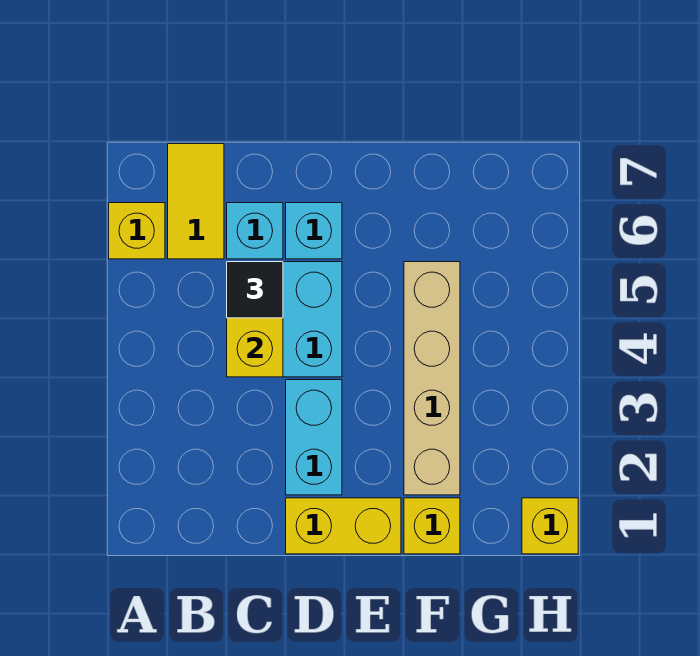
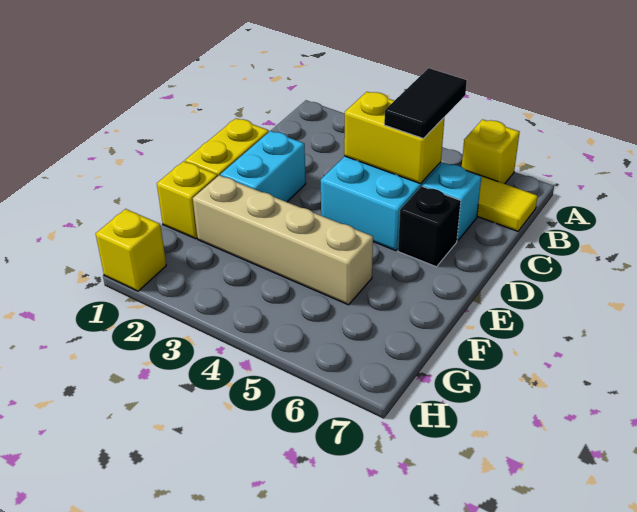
black 1x1 tile [227,262,283,318] -> black 1x2 tile [384,68,467,139]
cyan 1x2 brick [286,380,342,495] -> cyan 1x2 brick turned to [220,131,306,202]
cyan 1x1 brick [286,203,342,259] -> black 1x1 brick [398,186,461,267]

